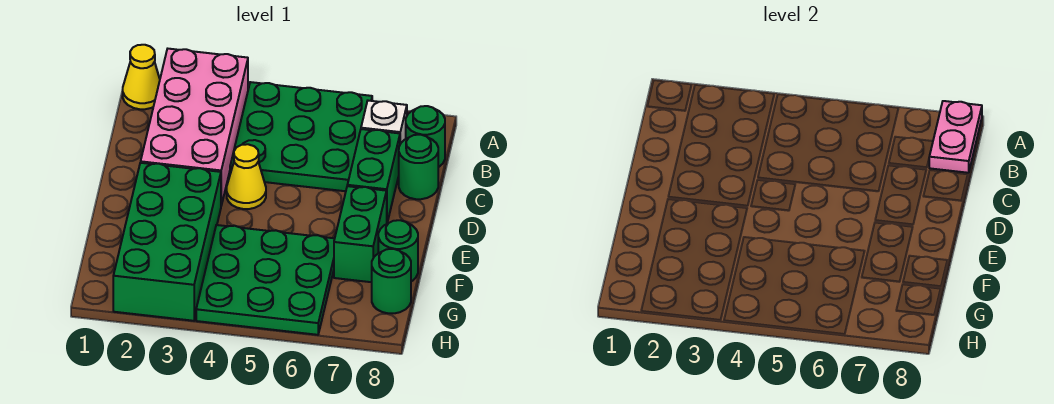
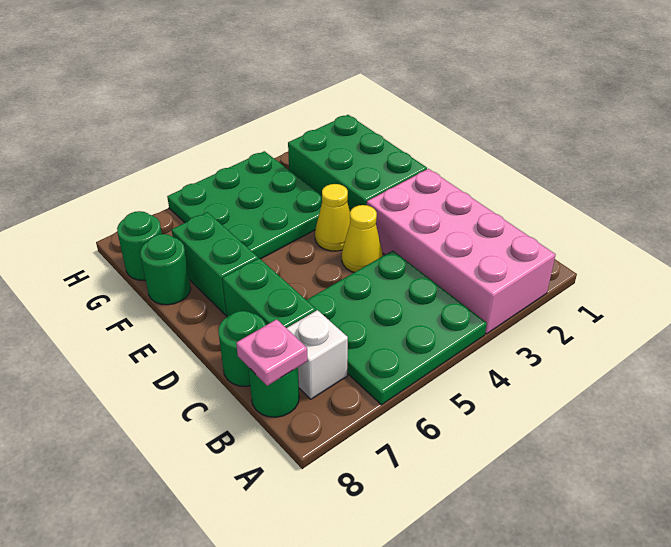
yellow 1x1 cone [123,45,160,109] -> yellow 1x1 cone moved to [315,184,350,251]
pink 1x2 plate [929,101,982,173] -> pink 1x1 plate [236,319,308,386]
green 2x4 brick [113,163,221,321] -> green 2x3 brick [288,115,427,211]

